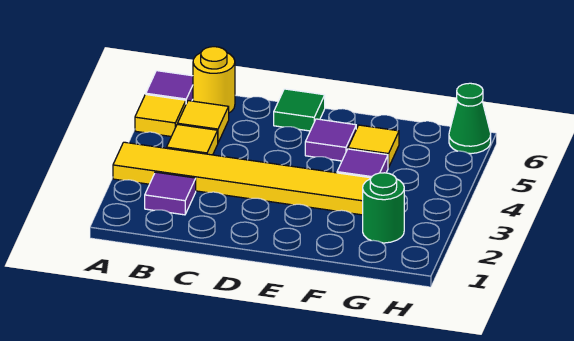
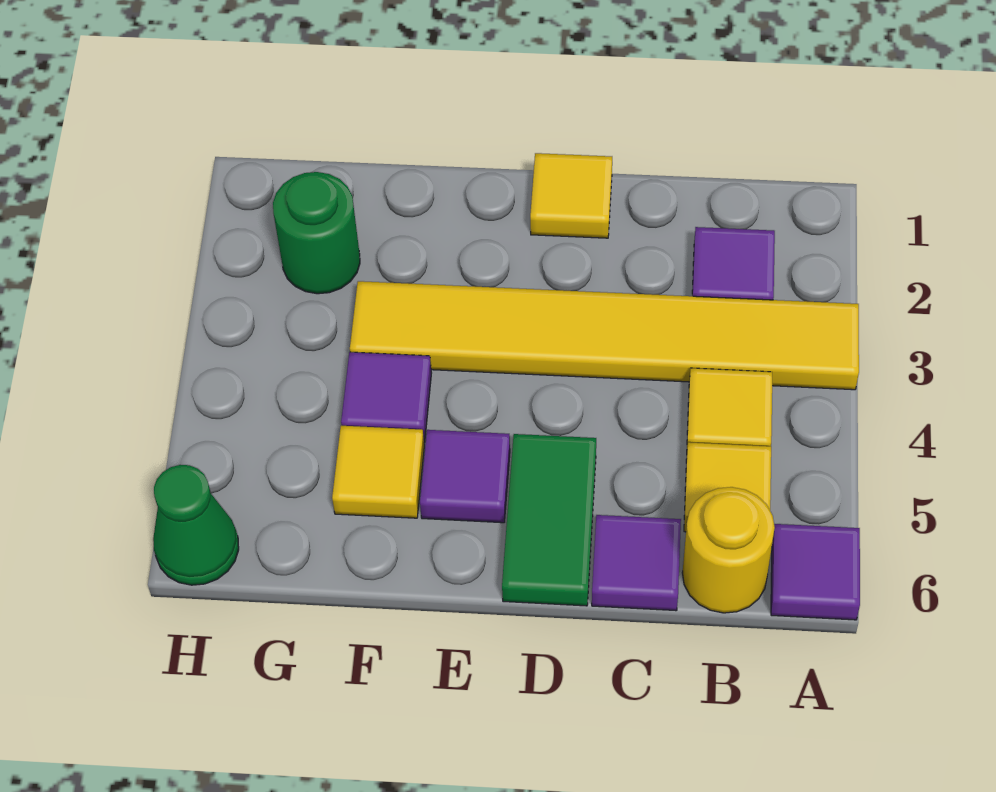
yellow 1x1 tile [135,94,186,136] -> yellow 1x1 tile moved to [530,153,612,238]
none -> purple 1x1 tile [592,515,681,611]
green 1x1 tile [274,89,325,131] -> green 1x2 tile [502,434,596,606]

